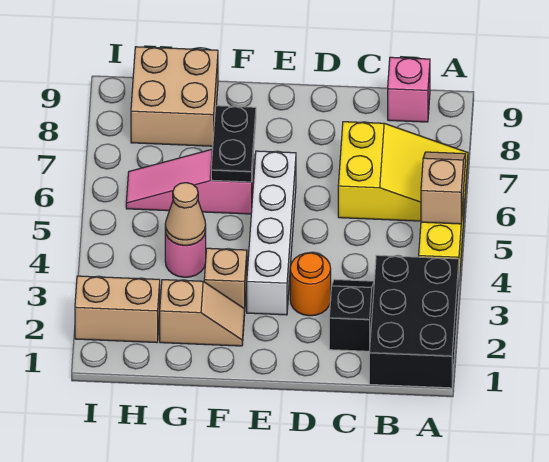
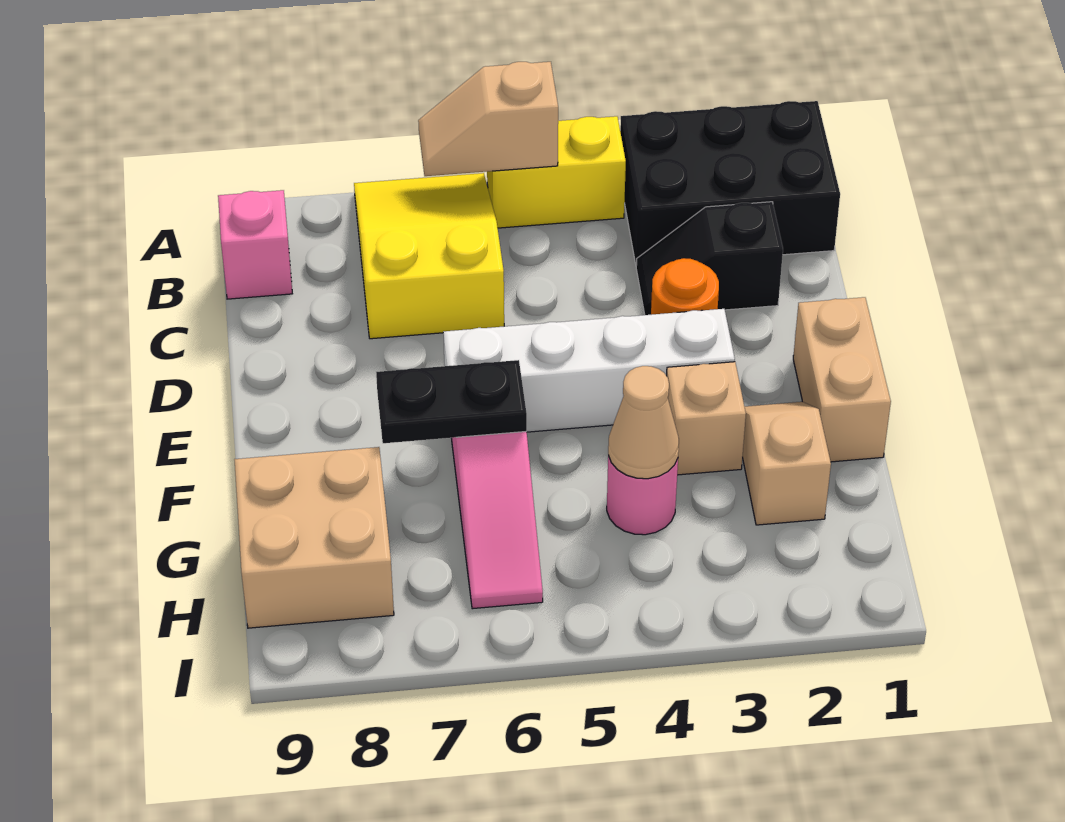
tan 1x2 brick [75,276,160,343] -> tan 1x2 brick moved to [793,297,891,462]

